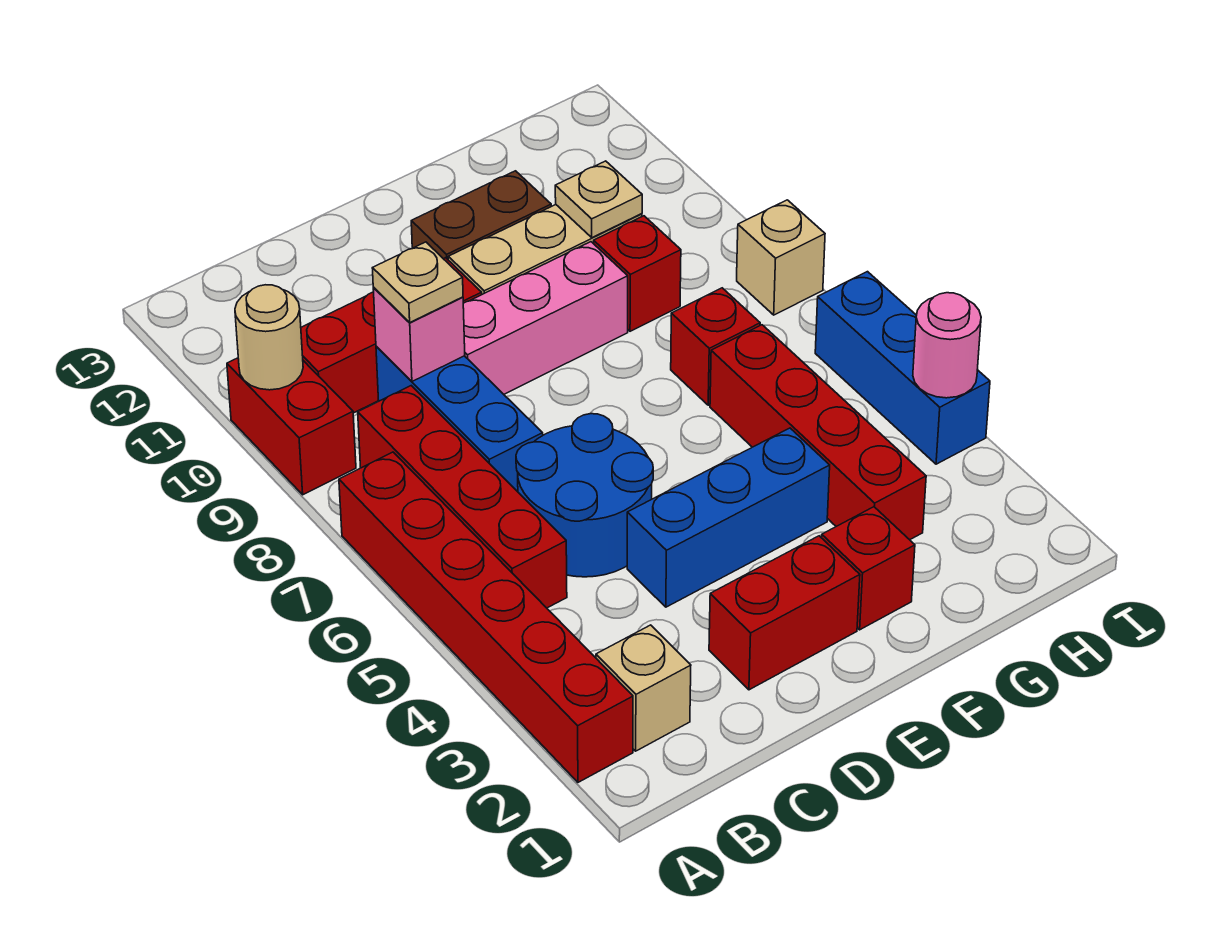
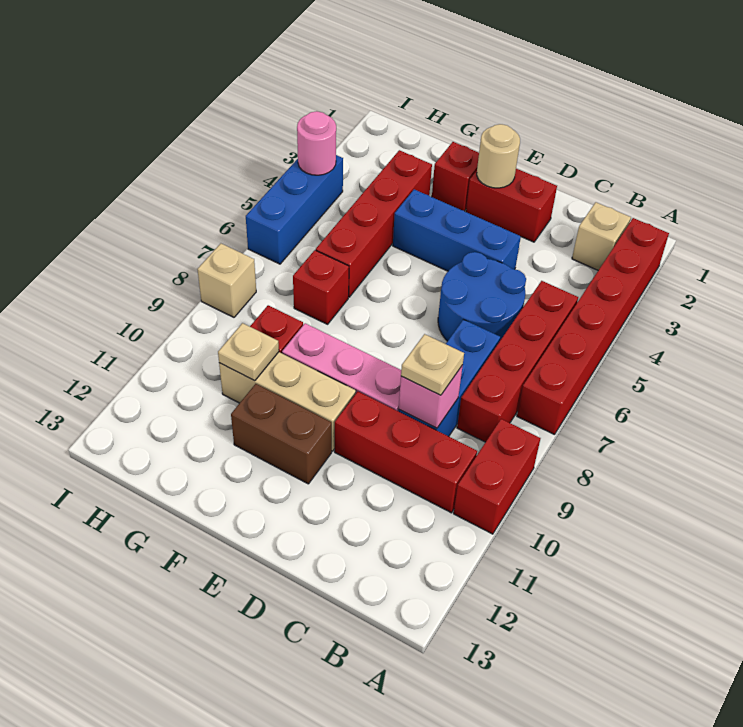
tan 1x1 round brick [235,285,303,390] -> tan 1x1 round brick moved to [477,124,520,188]

